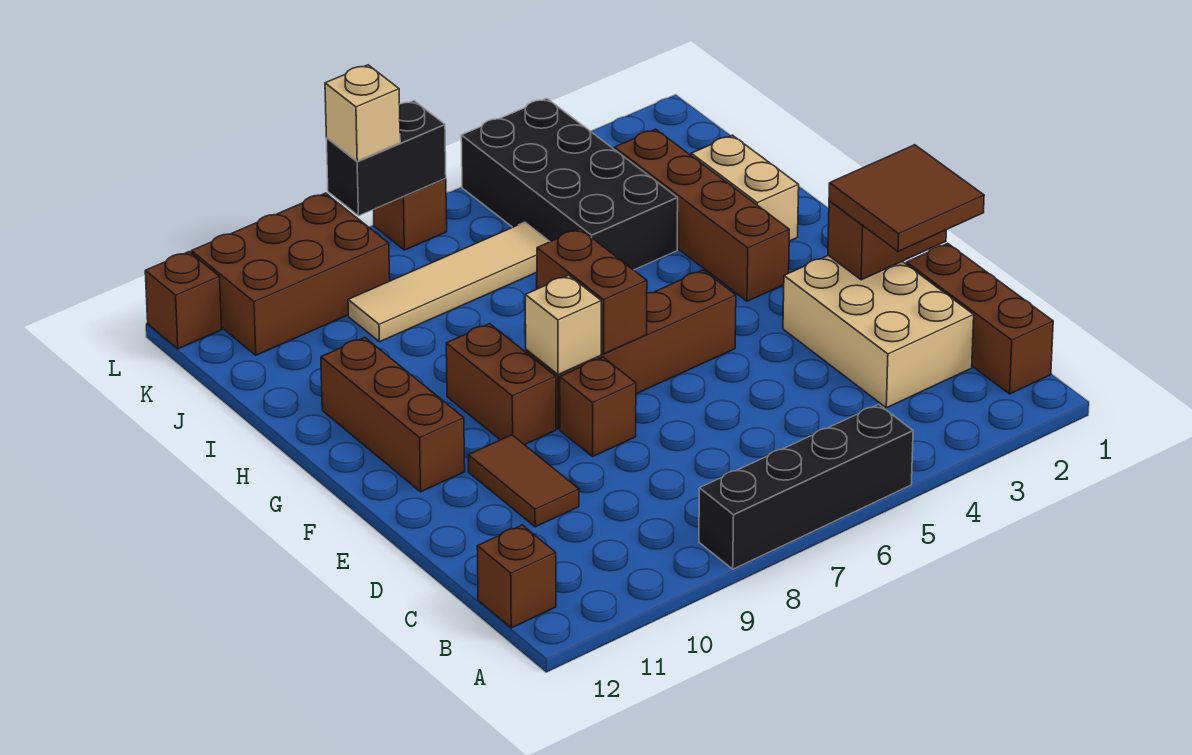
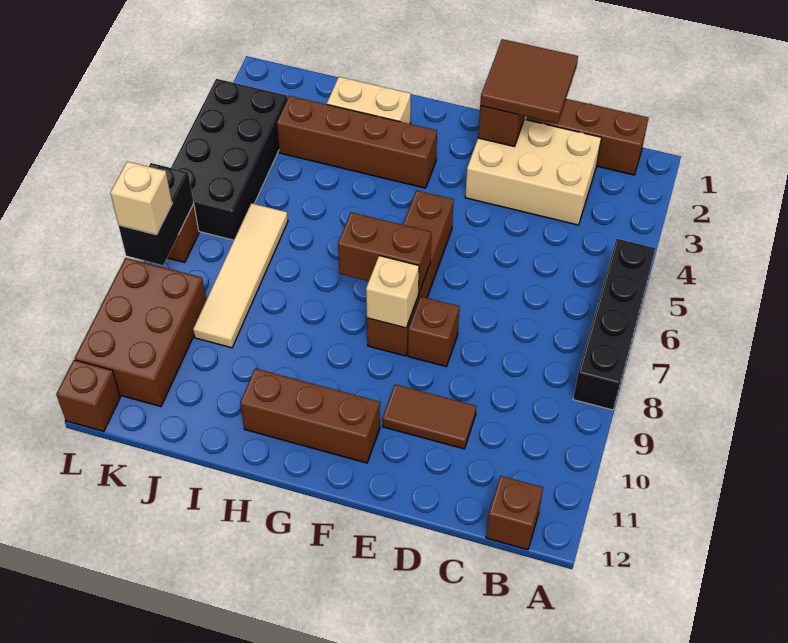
brown 1x2 brick [446,324,556,445] -> none
black 2x4 brick [461,98,678,270] -> black 2x4 brick turned to [171,79,288,240]

